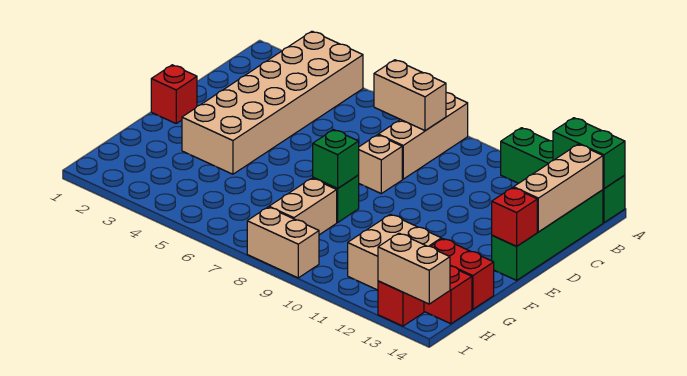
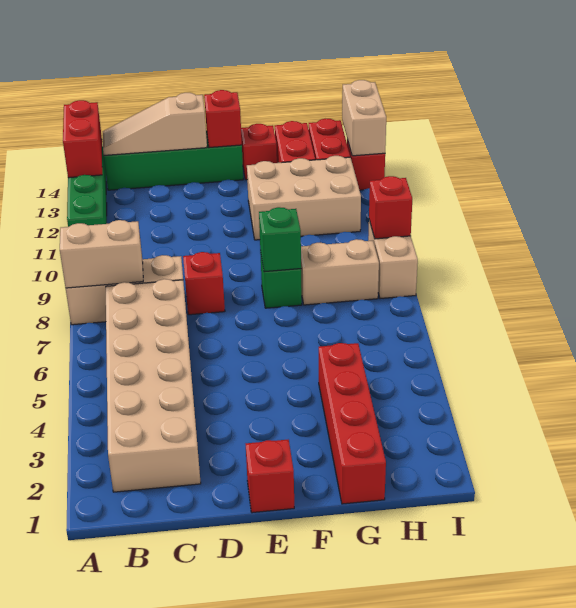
tan 2x6 brick [182,31,363,174] -> tan 2x6 brick turned to [106,279,201,492]
green 1x2 brick [553,118,625,189] -> red 1x2 brick [63,100,102,178]
tan 1x2 brick [374,60,446,131] -> tan 1x2 brick turned to [60,220,143,288]
tan 1x3 brick [514,144,603,232] -> tan 1x3 slope [103,93,207,155]
tan 1x1 brick [359,135,402,194] -> red 1x1 brick [183,252,225,315]
none -> red 1x1 brick [241,124,277,180]
none -> red 1x4 brick [319,343,386,504]
tan 2x2 brick [348,214,441,290] -> tan 2x3 brick [247,156,361,240]
none -> red 1x1 brick [369,176,412,239]

